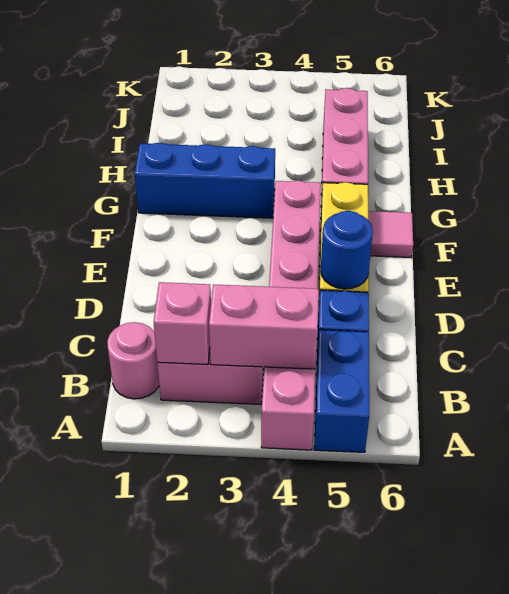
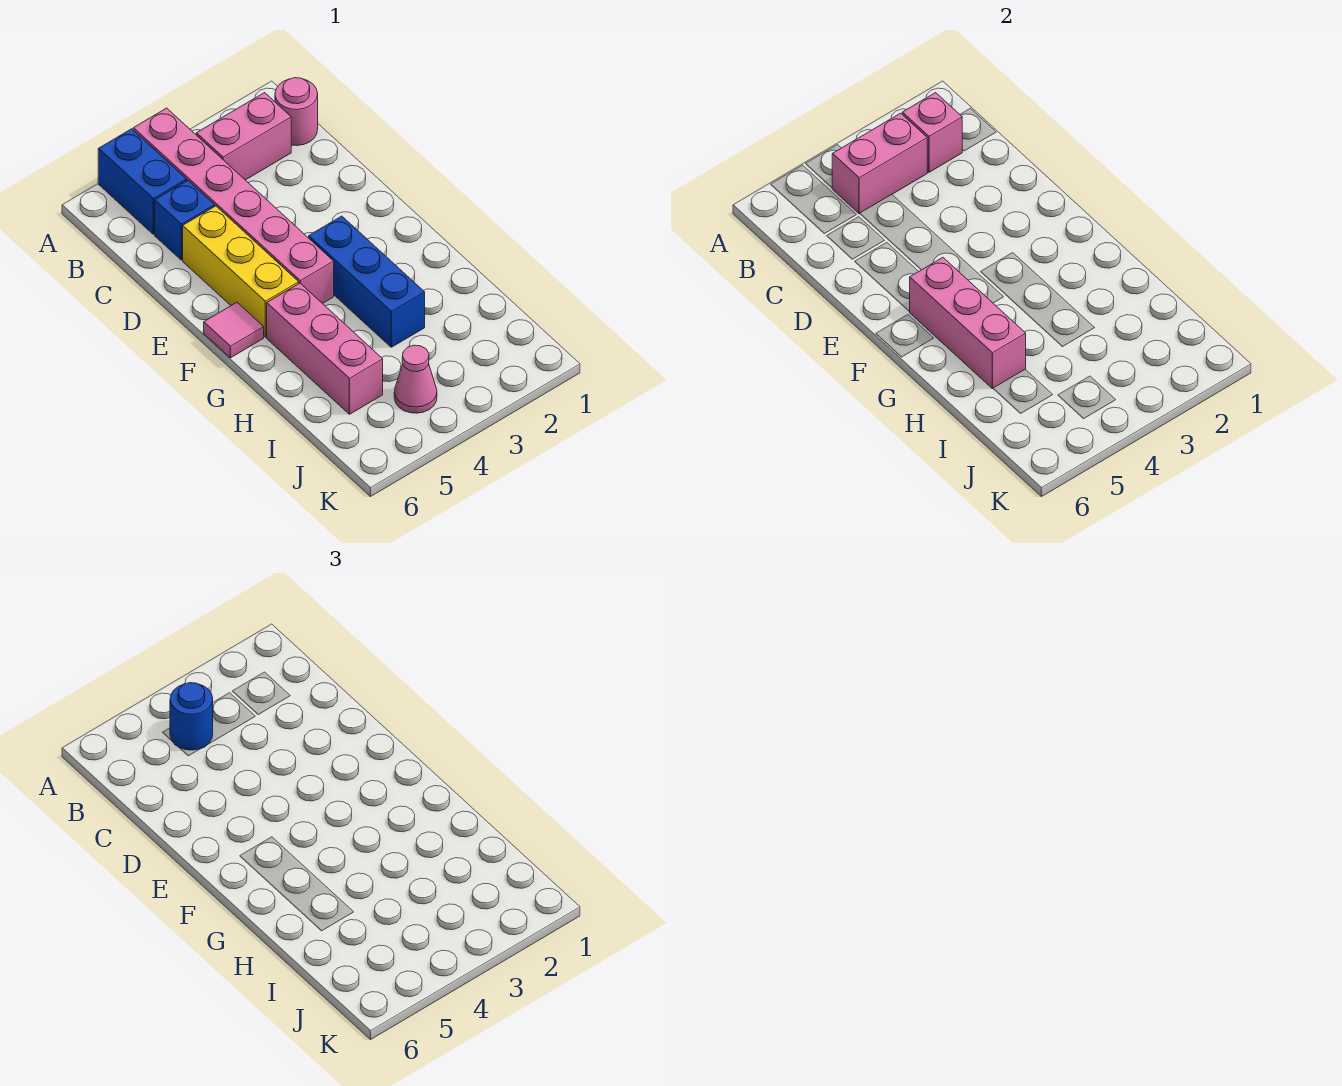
blue 1x1 round brick [321,211,373,289] -> blue 1x1 round brick moved to [170,683,213,750]
none -> pink 1x3 brick [910,258,1026,389]
blue 1x3 brick [135,143,275,218] -> blue 1x3 brick turned to [309,216,425,347]
none -> pink 1x1 cone [394,345,437,413]

